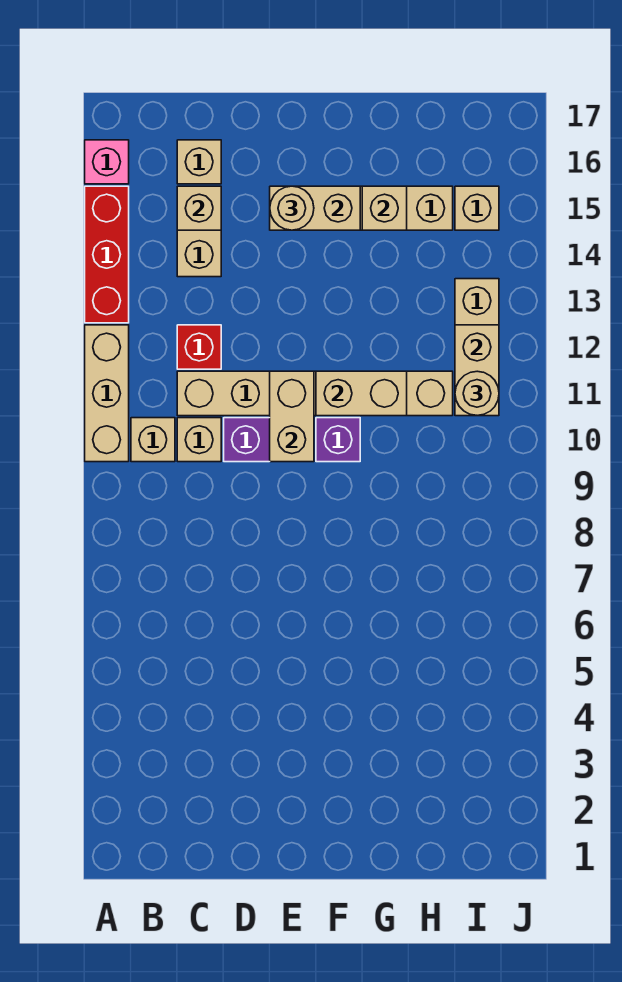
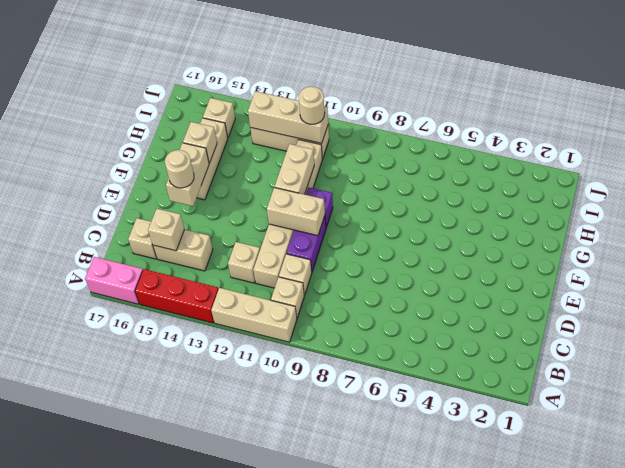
pink 1x1 brick [85,140,129,184] -> pink 1x2 brick [85,257,143,304]
red 1x1 brick [177,325,221,369] -> tan 1x1 brick [228,242,260,283]
tan 1x2 brick [455,325,499,416] -> tan 1x3 brick [248,91,328,143]

